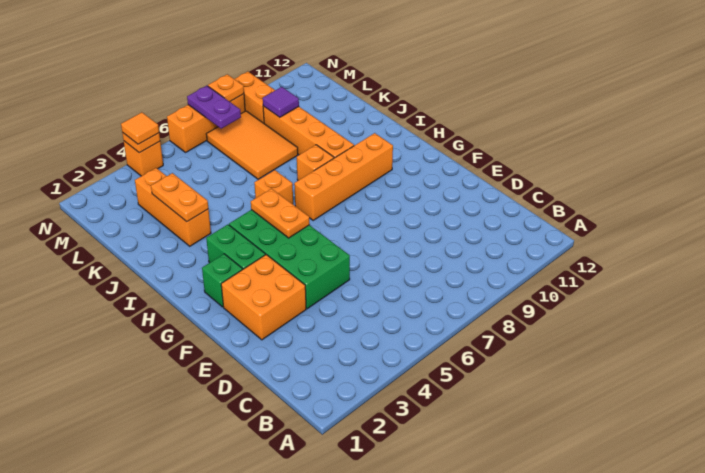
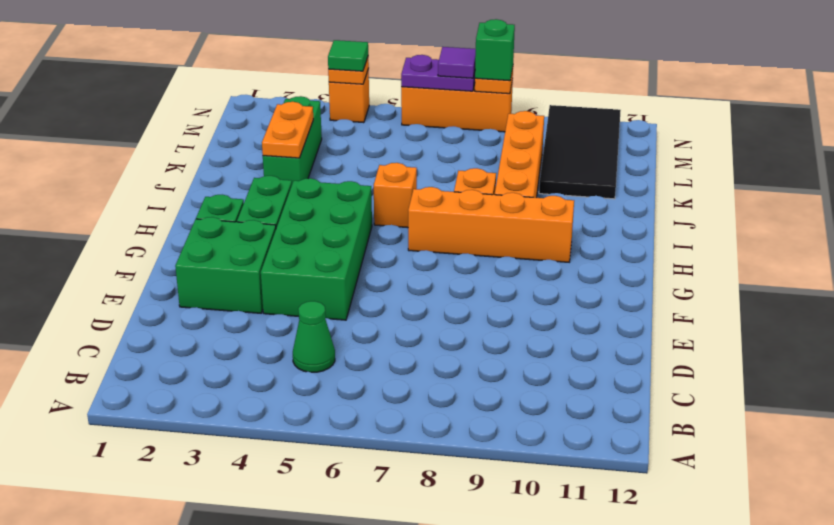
none -> green 1x1 cone [293,301,335,372]
orange 2x2 brick [221,255,306,340] -> green 2x2 brick [175,217,276,313]
orange 1x2 plate [251,189,310,238] -> none
orange 1x3 brick [135,168,211,246] -> green 1x3 brick [263,96,322,184]
orange 2x3 tile [206,111,298,179] -> none
none -> black 2x4 tile [539,105,621,199]
purple 1x1 tile [263,87,299,117] -> purple 1x1 tile moved to [438,47,476,78]
purple 1x2 plate [187,86,241,129] -> purple 1x2 plate turned to [401,55,475,91]
orange 1x2 brick [235,72,275,123] -> none
orange 1x1 tile [121,112,159,144] -> green 1x1 tile [328,40,368,71]
none -> green 1x1 brick [475,19,515,81]

